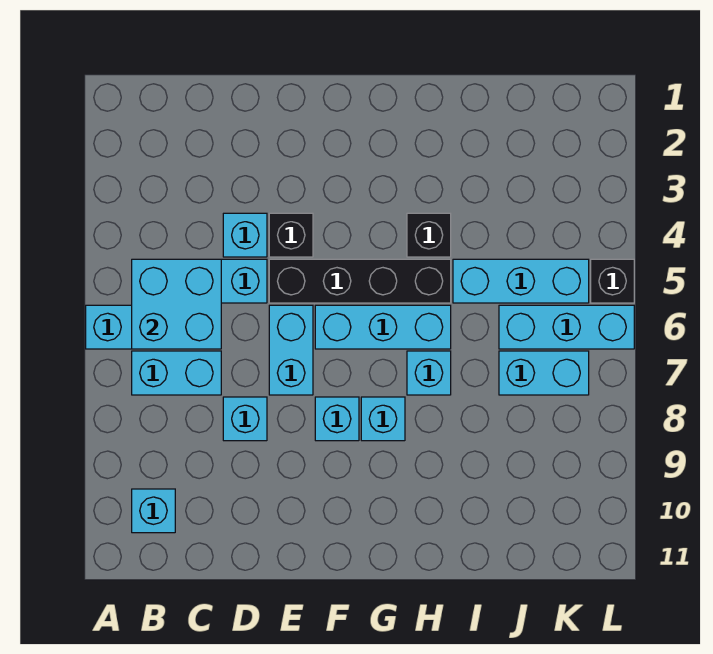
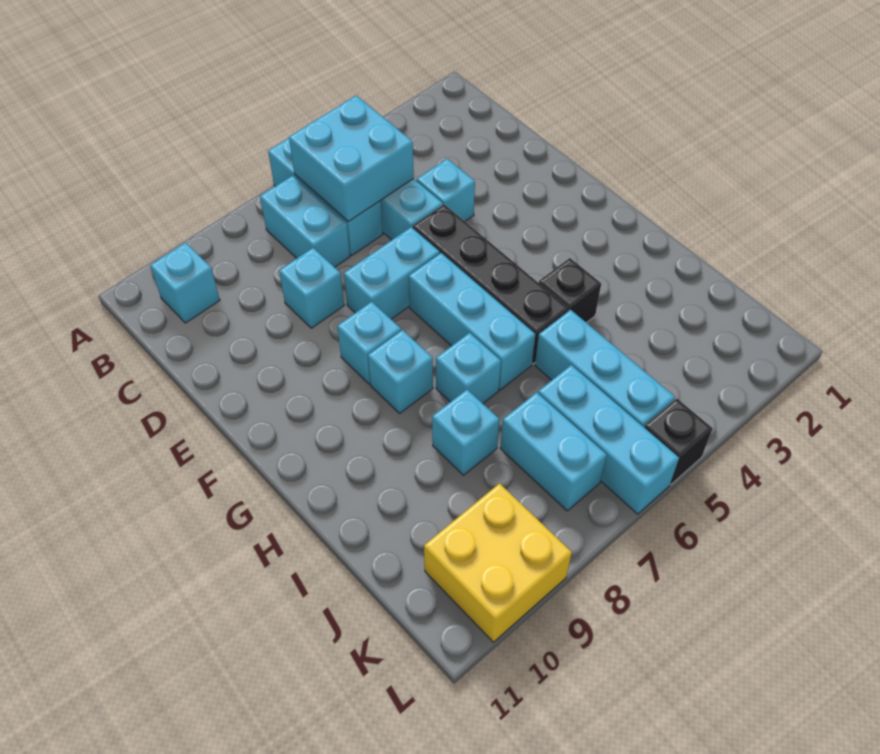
black 1x1 brick [269,213,313,257] -> none
none -> cyan 1x1 brick [432,390,499,475]
none -> yellow 2x2 brick [424,483,572,642]

